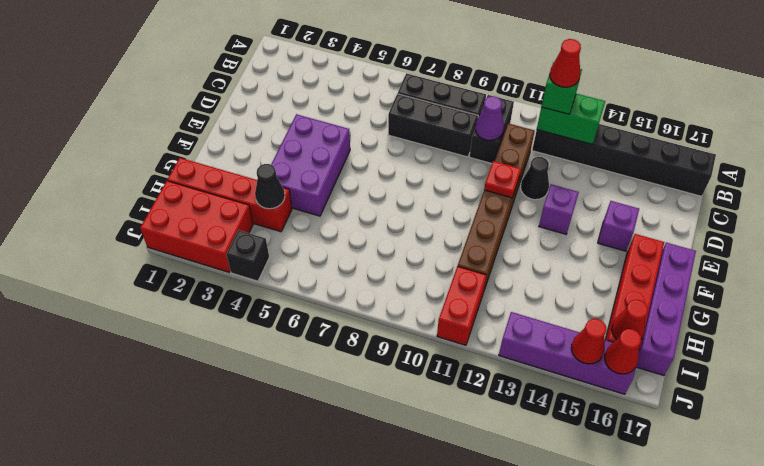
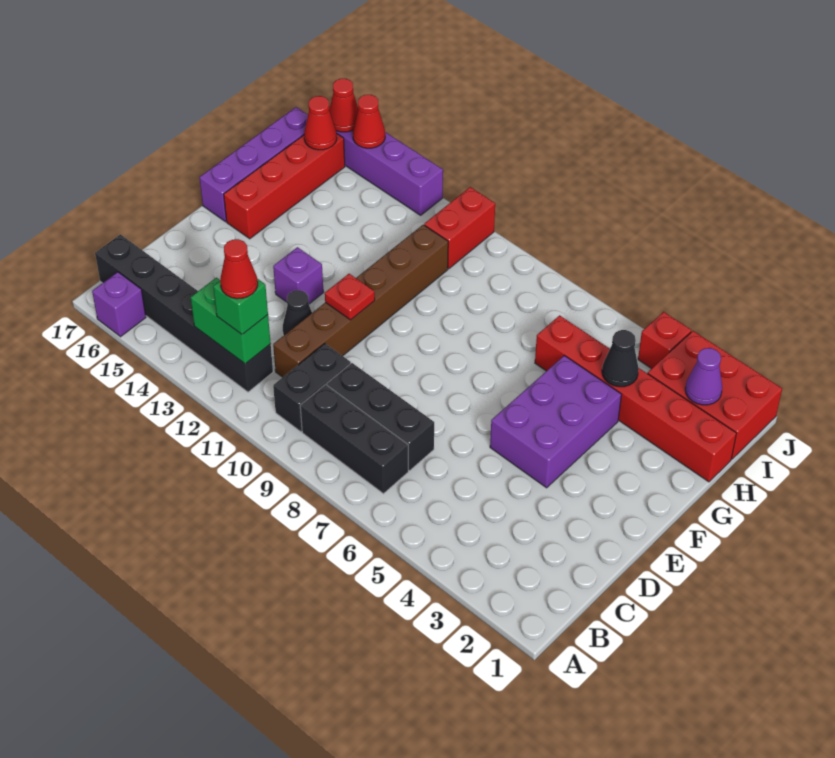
purple 1x1 cone [475,96,504,141] -> purple 1x1 cone moved to [685,348,722,405]
purple 1x1 brick [598,201,639,251] -> purple 1x1 brick moved to [92,272,146,337]
red 1x4 brick [168,158,292,232] -> red 1x6 brick [535,315,736,482]
black 1x1 brick [226,230,269,281] -> red 1x1 brick [638,312,691,369]

